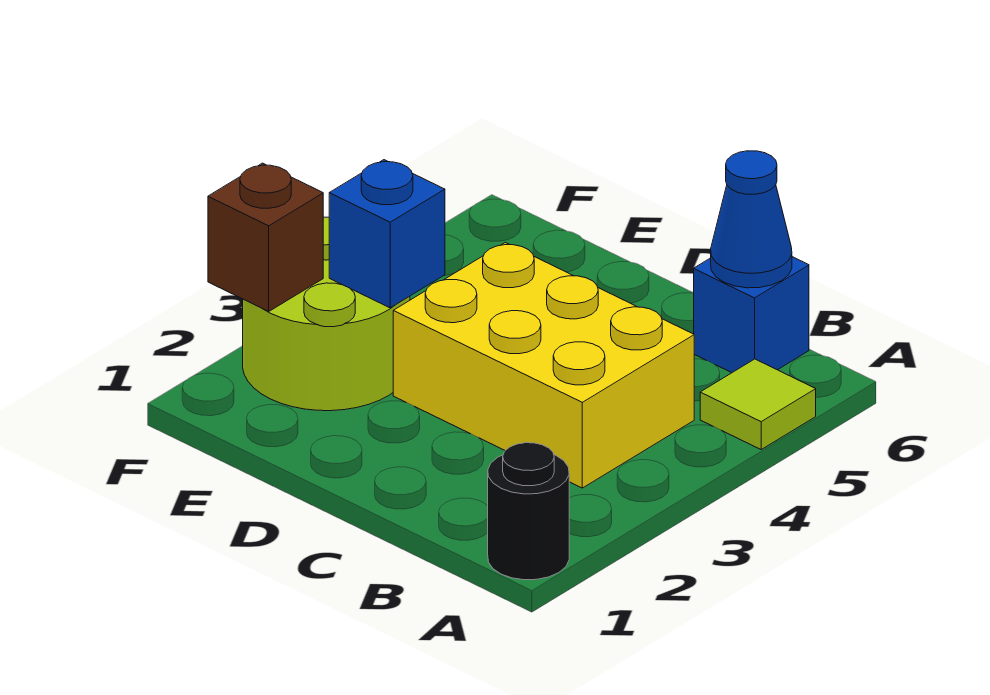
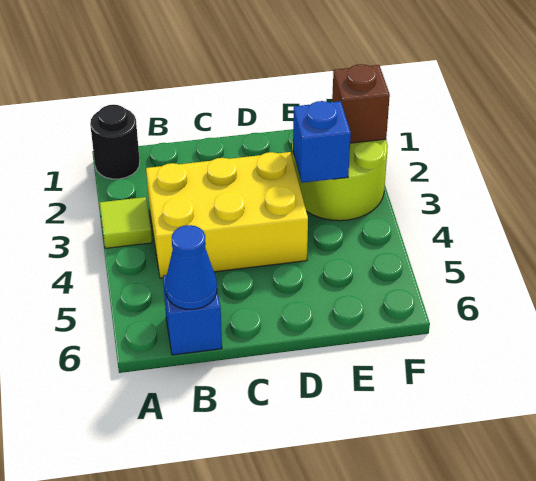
lime 1x1 tile [700,359,816,449] -> lime 1x1 tile moved to [100,197,152,248]

